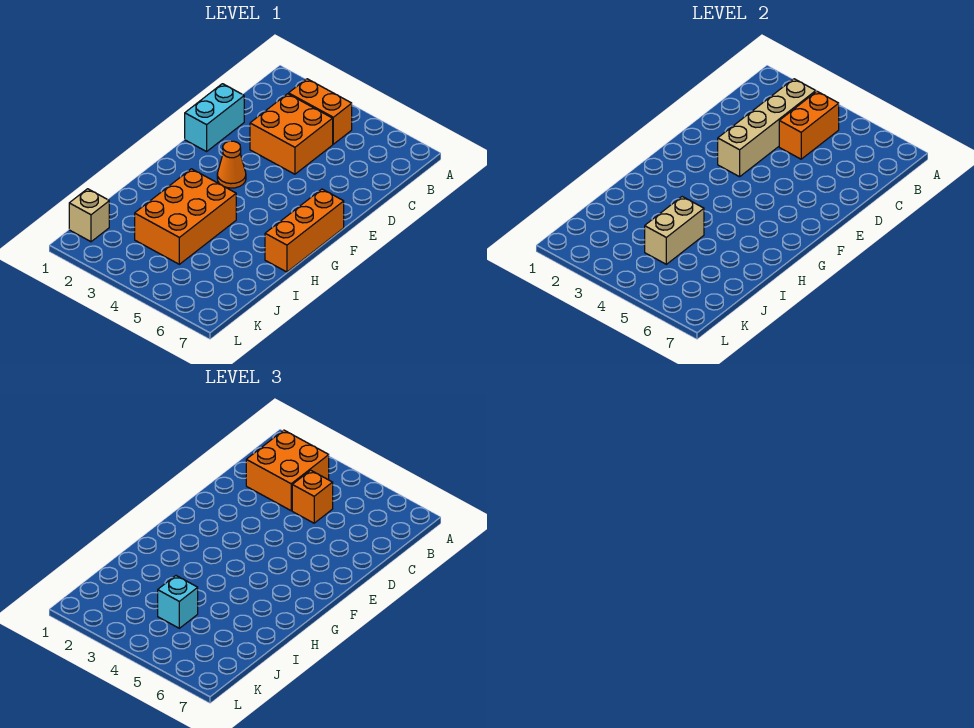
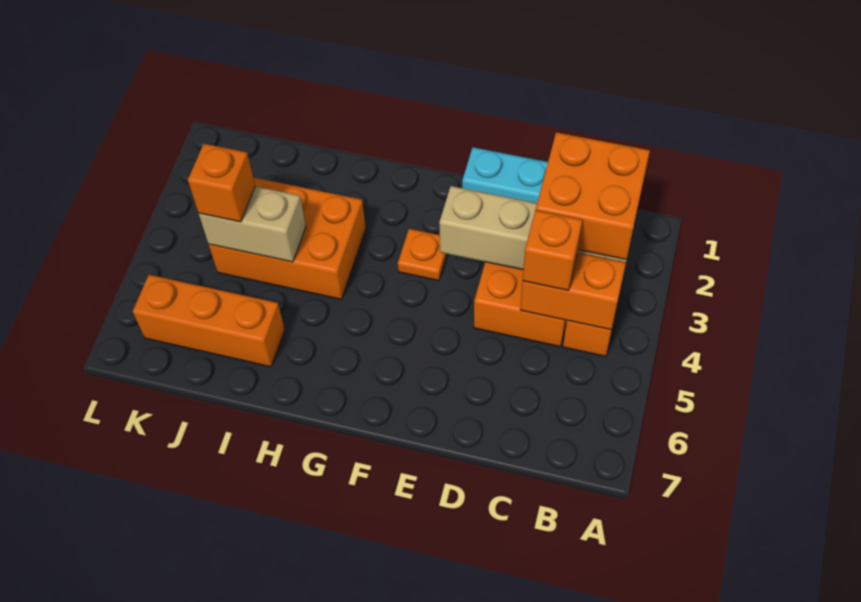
orange 1x1 cone [217,141,246,188] -> orange 1x1 plate [398,229,447,281]
orange 1x3 brick [265,189,344,272] -> orange 1x3 brick moved to [133,275,285,367]
cyan 1x1 brick [158,576,198,628] -> orange 1x1 brick [188,144,255,222]
tan 1x1 brick [69,189,109,242] -> none

